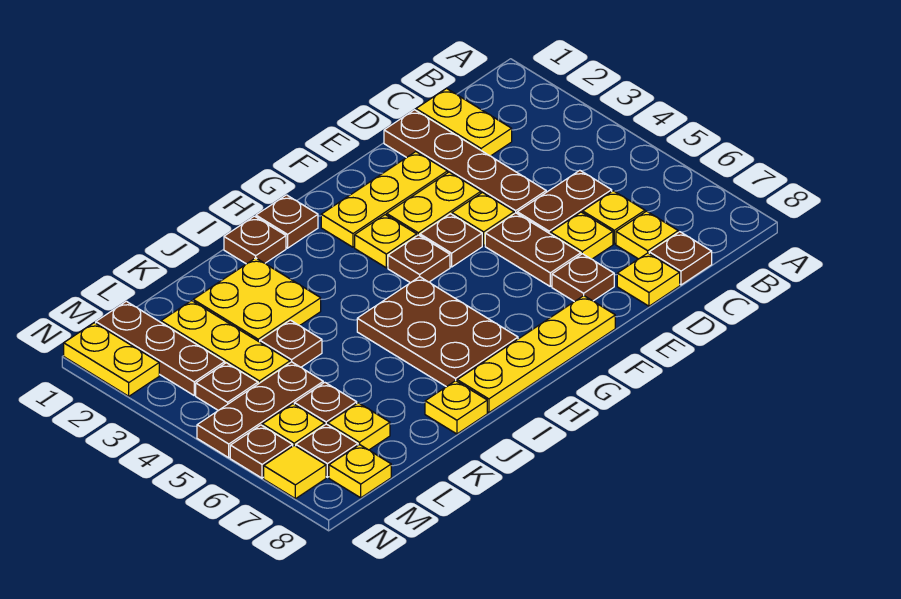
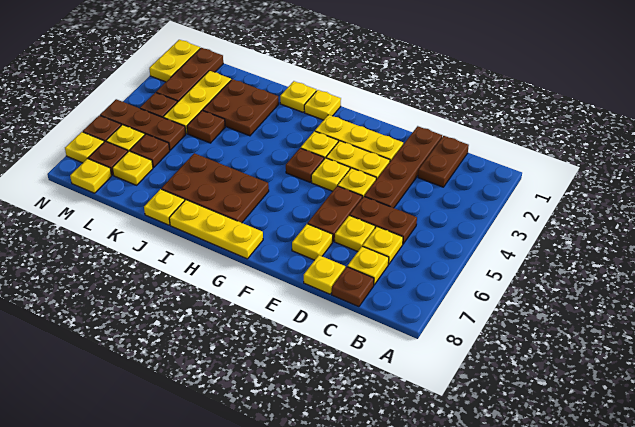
yellow 1x2 plate [416,89,512,156] -> brown 1x2 plate [418,136,469,187]
brown 1x1 plate [552,254,614,302] -> yellow 1x1 plate [292,224,333,260]
brown 1x1 plate [420,214,482,267] -> yellow 1x1 plate [311,158,350,191]
yellow 1x4 plate [457,296,615,413] -> yellow 1x3 plate [169,200,263,259]
brown 1x1 plate [256,195,318,248] -> yellow 1x1 plate [304,90,341,120]
brown 2x3 plate [357,277,518,387] -> brown 2x3 plate turned to [161,153,269,223]
brown 1x1 plate [224,216,286,264] -> yellow 1x1 plate [280,81,316,112]
yellow 2x2 plate [193,258,321,342] -> brown 2x2 plate [203,79,279,136]
yellow 1x1 tile [264,445,326,499] -> yellow 1x1 plate [65,132,104,163]

